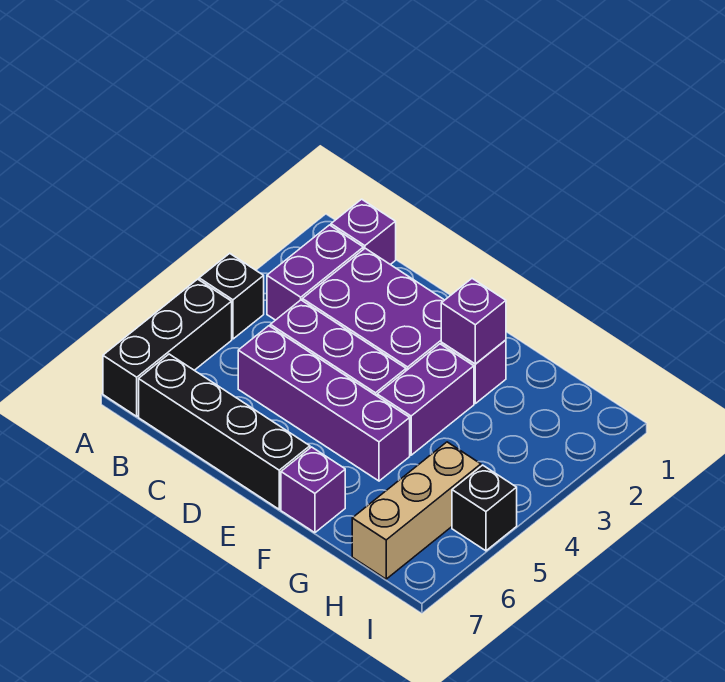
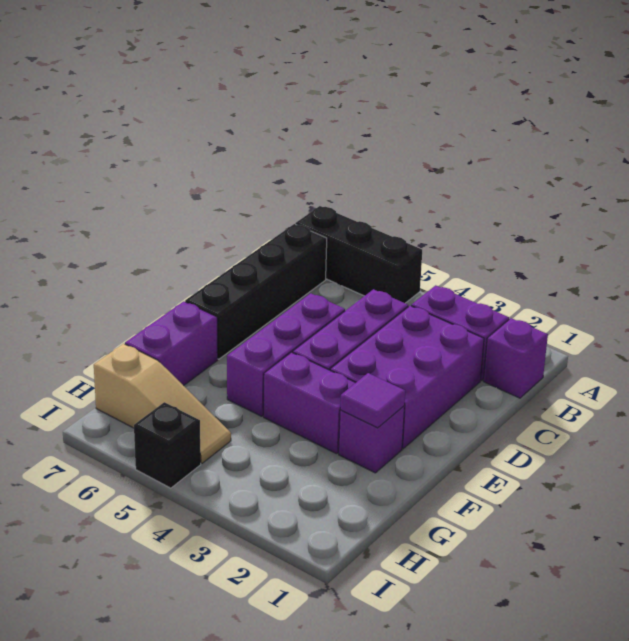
black 1x1 brick [199,253,264,339] -> none
purple 1x4 brick [238,326,410,481] -> purple 1x3 brick [227,293,345,416]
purple 1x1 brick [441,279,506,364] -> purple 1x1 tile [340,373,405,428]
purple 1x1 brick [281,447,345,533] -> purple 1x2 brick [125,301,218,386]
tan 1x3 brick [352,442,481,579] -> tan 1x3 slope [94,344,231,463]

